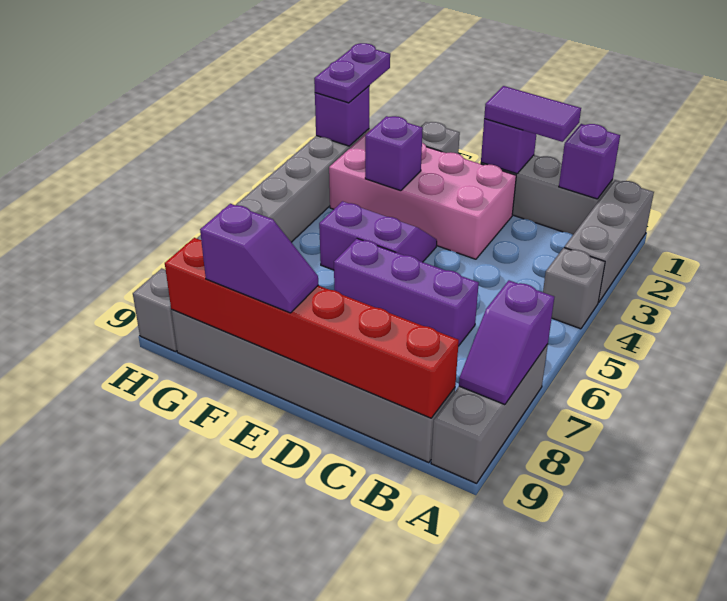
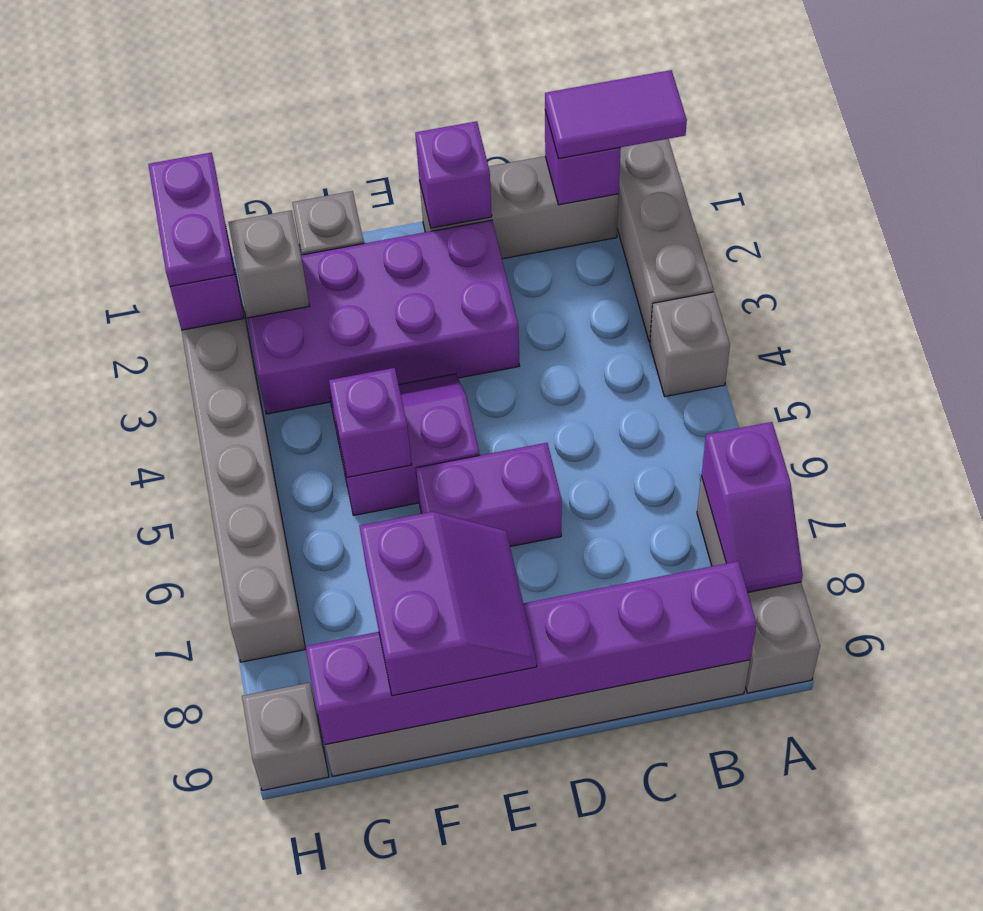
red 1x6 brick [165,238,459,418] -> purple 1x6 brick [305,561,757,745]
purple 1x2 tile [484,86,581,142] -> purple 1x2 tile moved to [545,70,687,159]
purple 1x3 brick [334,239,479,346] -> purple 1x2 brick [416,443,562,546]
pink 2x4 brick [329,129,516,259] -> purple 2x4 brick [247,220,520,414]
purple 1x2 slope [200,204,318,313] -> purple 2x2 slope [360,512,537,696]
purple 1x1 brick [365,116,423,191] -> purple 1x1 brick moved to [329,368,412,477]
none -> grey 1x1 brick [228,210,310,318]

